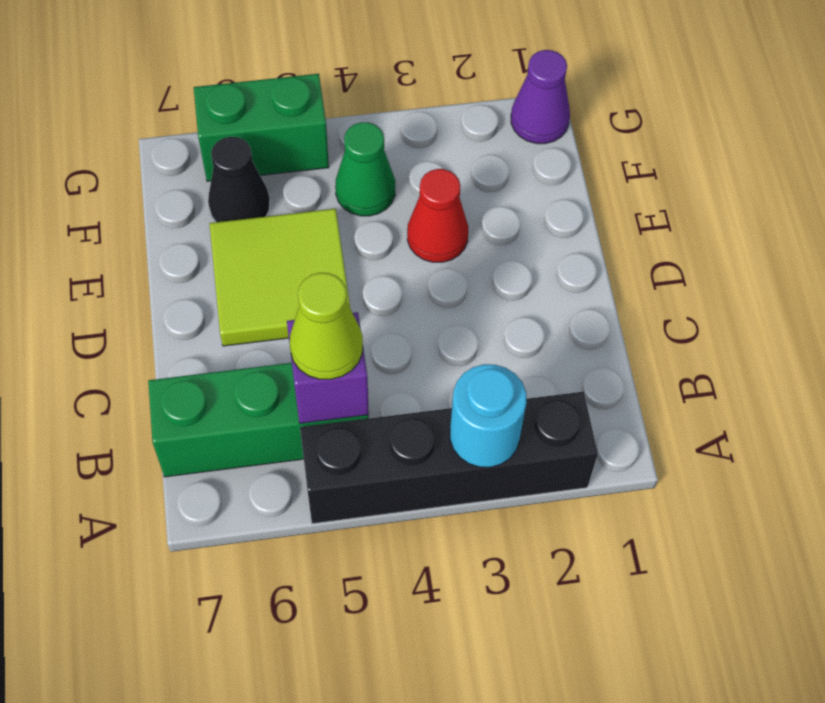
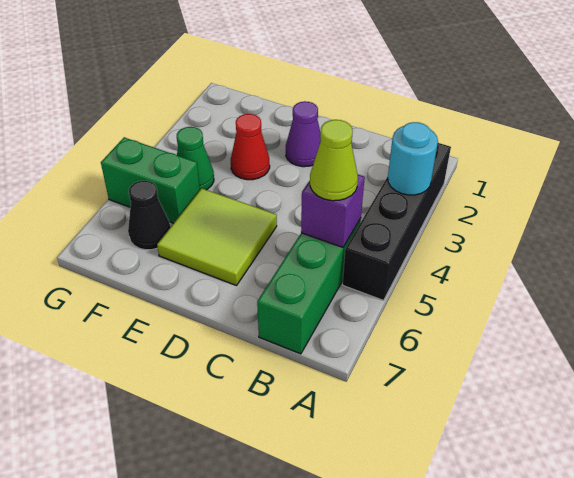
purple 1x1 cone [511,50,570,144] -> purple 1x1 cone moved to [286,101,321,167]
green 1x2 brick [194,74,329,181] -> green 1x2 brick turned to [101,137,200,223]

